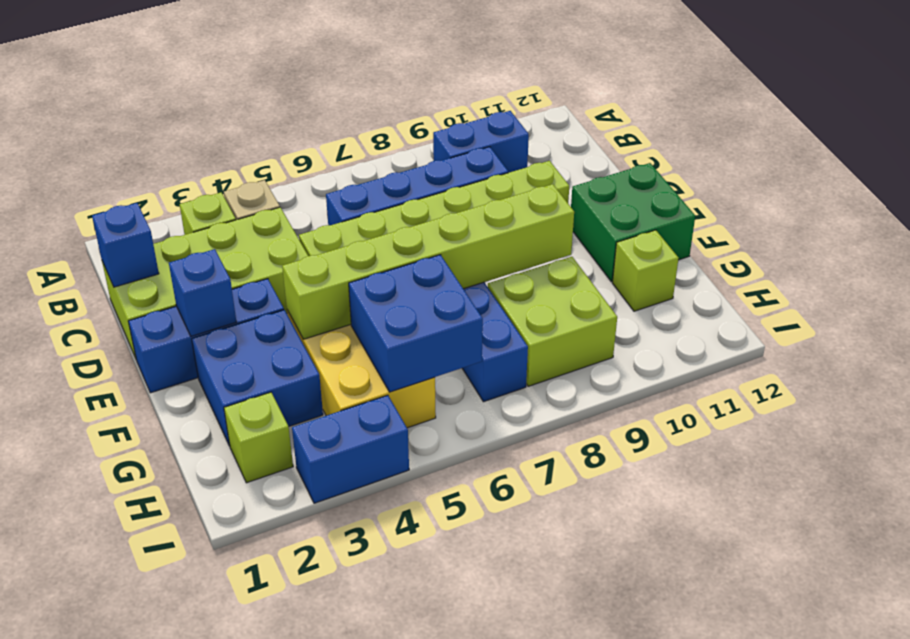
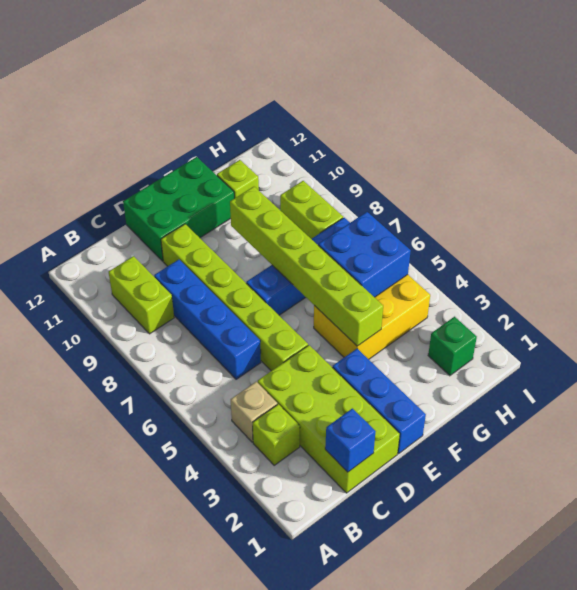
blue 1x2 brick [433,111,529,173] -> lime 1x2 brick [109,256,174,334]
blue 1x1 brick [169,249,236,336] -> none
green 2x2 brick [571,163,695,282] -> green 2x3 brick [123,157,234,261]
blue 2x2 brick [192,310,323,446] -> none
lime 2x2 brick [488,257,617,386] -> lime 1x2 brick [280,181,343,239]
lime 1x1 brick [224,392,293,483] -> green 1x1 brick [428,317,477,376]
blue 1x2 brick [292,395,409,503] -> none

